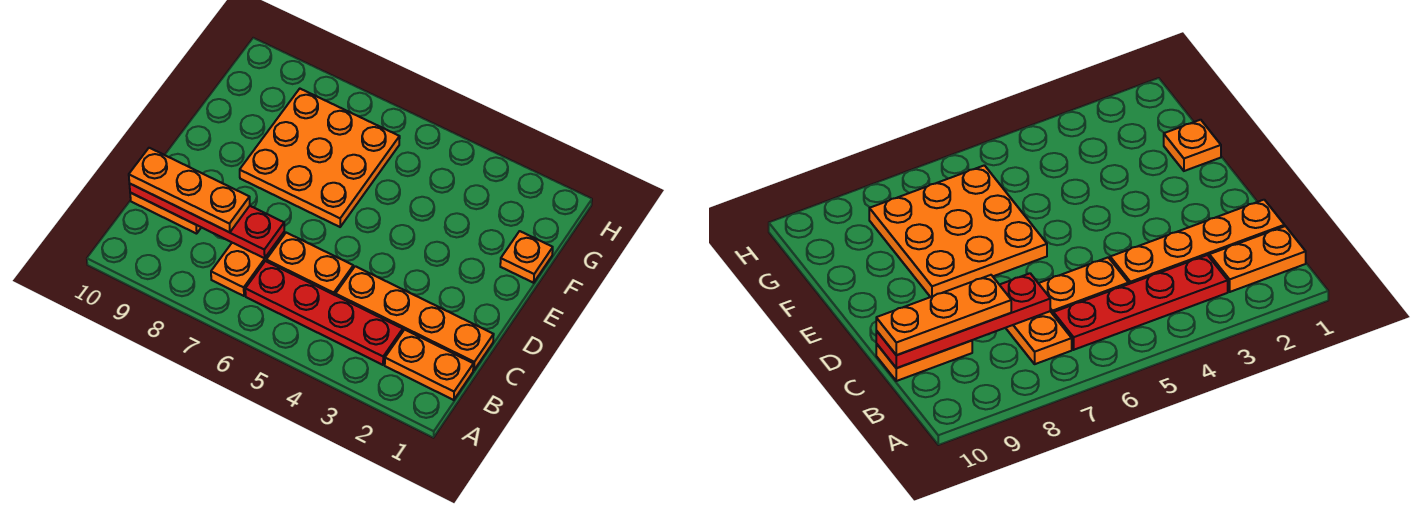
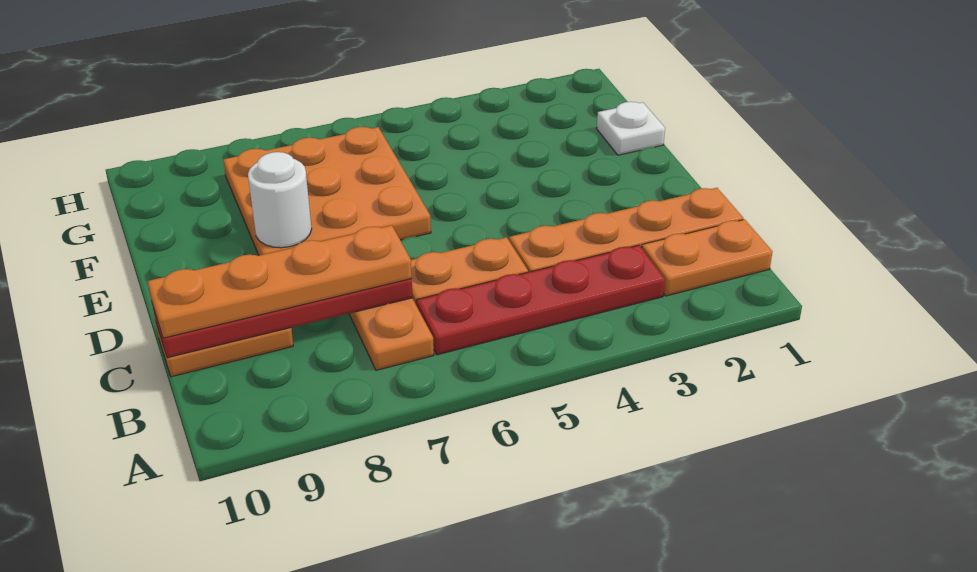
orange 1x3 plate [129,148,250,232] -> orange 1x4 plate [148,225,412,338]
none -> white 1x1 round brick [248,152,312,248]
orange 1x1 plate [500,231,553,283] -> white 1x1 plate [597,102,665,155]

